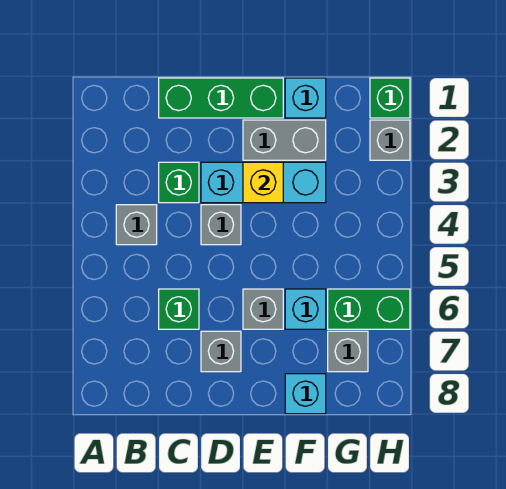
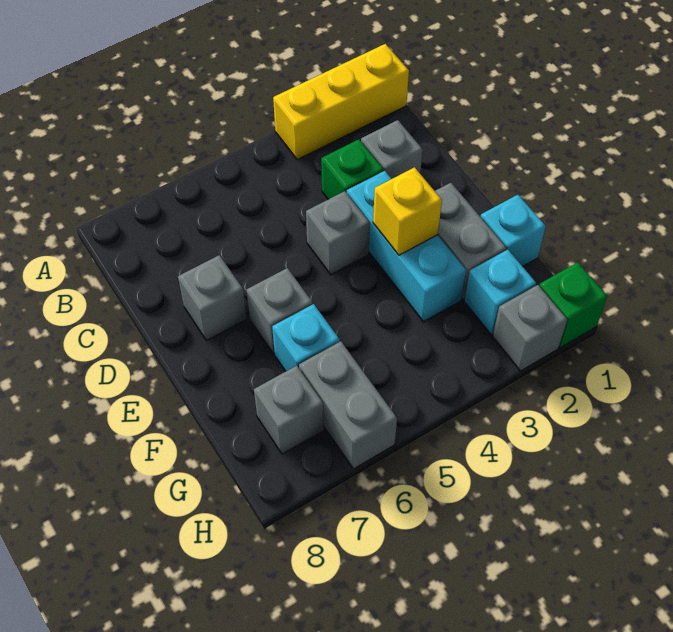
none -> yellow 1x3 brick [273,44,409,160]
grey 1x1 brick [116,205,157,245] -> grey 1x1 brick moved to [361,120,423,179]
green 1x3 brick [159,78,283,118] -> none
green 1x1 brick [159,289,199,329] -> none
cyan 1x1 brick [285,374,326,414] -> cyan 1x1 brick moved to [464,250,536,335]
green 1x2 brick [328,289,410,329] -> grey 1x2 brick [299,341,397,469]

